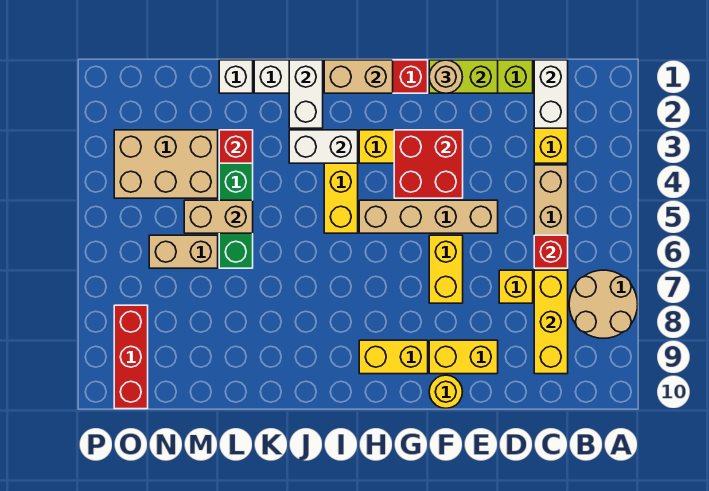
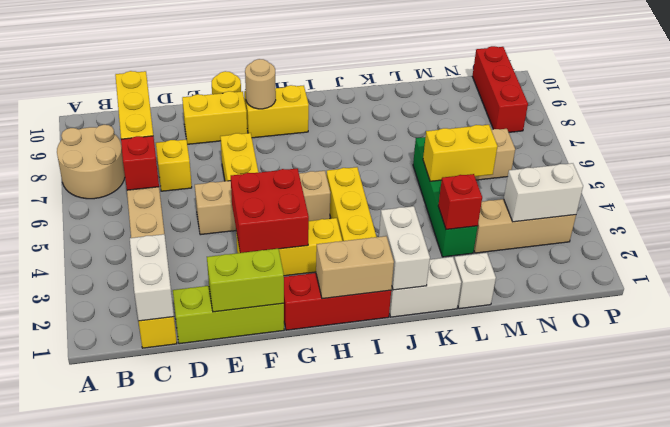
tan 1x1 round brick [429,60,462,93] -> tan 1x1 round brick moved to [245,59,276,109]
white 1x2 brick [289,130,358,163] -> white 1x2 brick moved to [504,163,583,222]
tan 1x2 brick [184,200,253,233] -> yellow 1x2 brick [423,125,498,181]
tan 2x3 brick [114,130,218,198] -> tan 1x3 brick [474,199,576,253]

